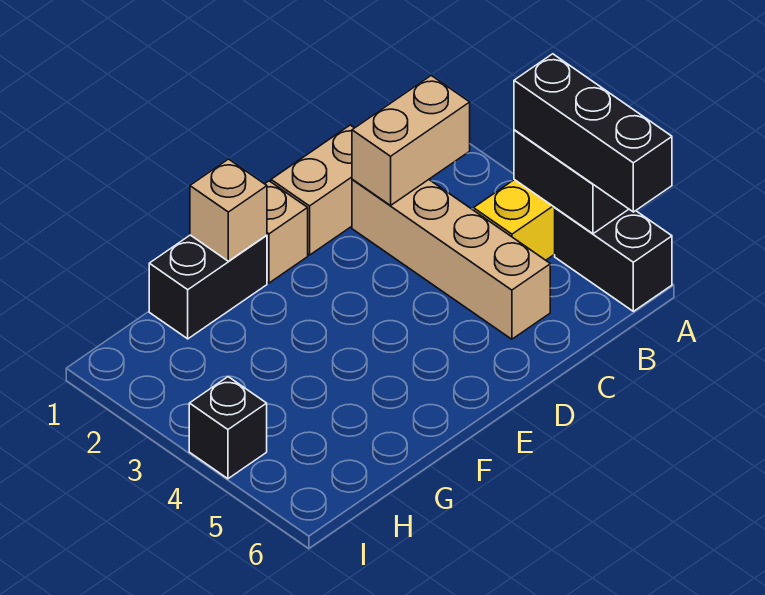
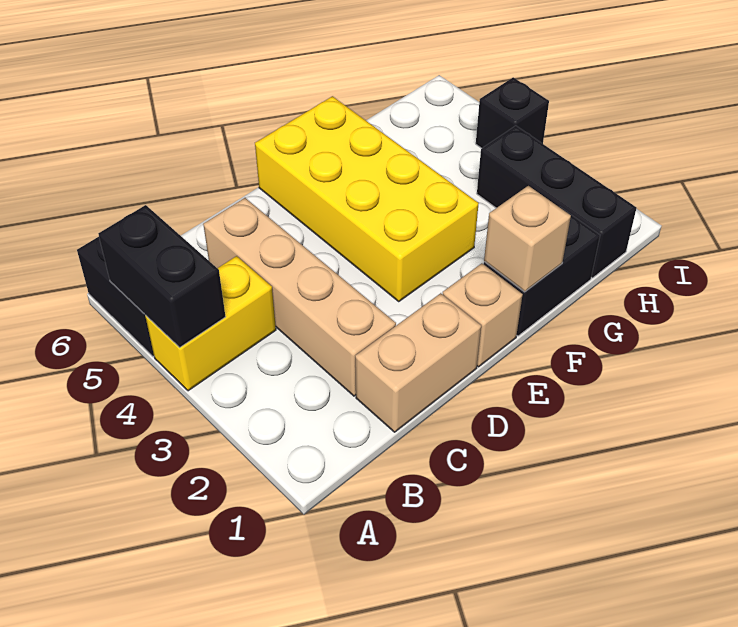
black 1x3 brick [514,54,672,212] -> black 1x3 brick moved to [477,126,637,278]
tan 1x2 brick [352,75,470,205] -> none
none -> yellow 2x4 brick [255,96,479,301]

